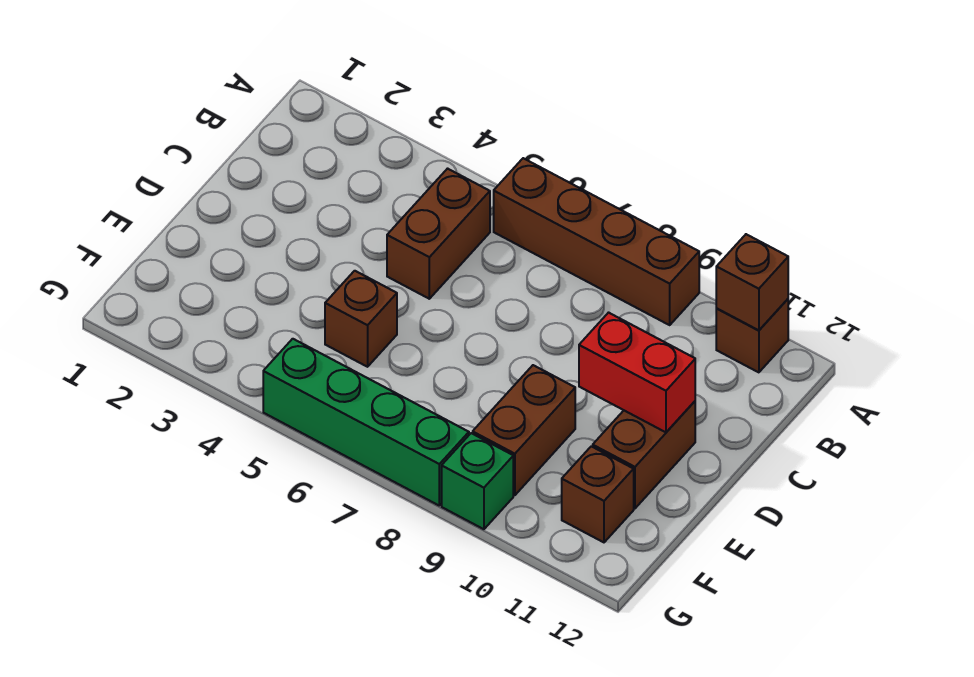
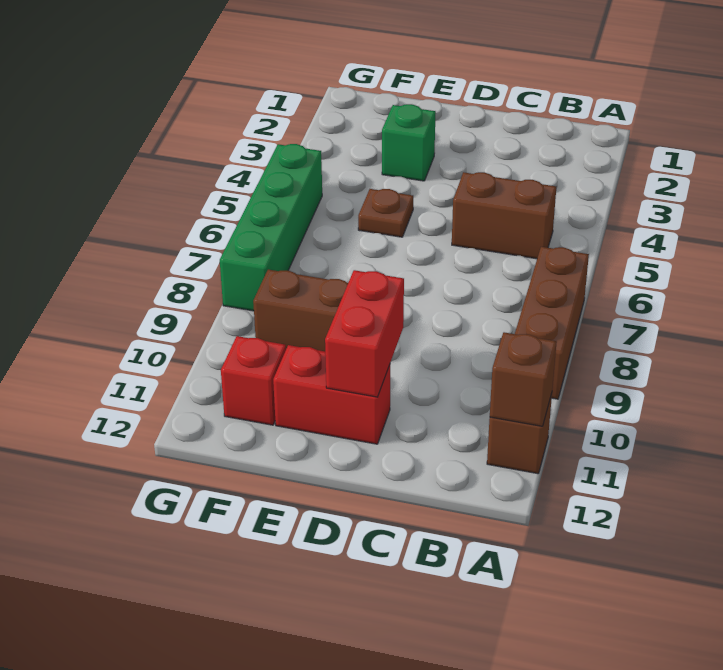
brown 1x4 brick [494,158,699,325] -> brown 1x3 brick [515,247,589,399]
brown 1x2 brick [593,401,695,508] -> red 1x2 brick [273,345,390,444]
brown 1x1 brick [325,271,397,367] -> brown 1x1 plate [358,189,413,237]
brown 1x1 brick [562,446,634,542] -> red 1x1 brick [221,336,286,425]
green 1x1 brick [442,433,513,529] -> green 1x1 brick moved to [382,104,436,181]

